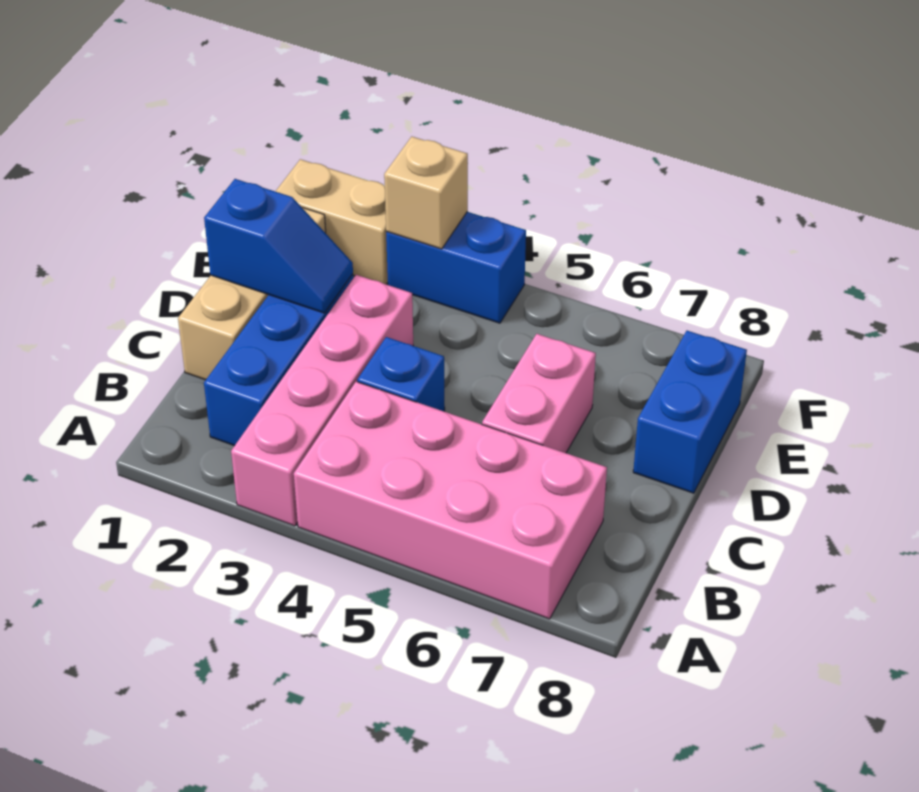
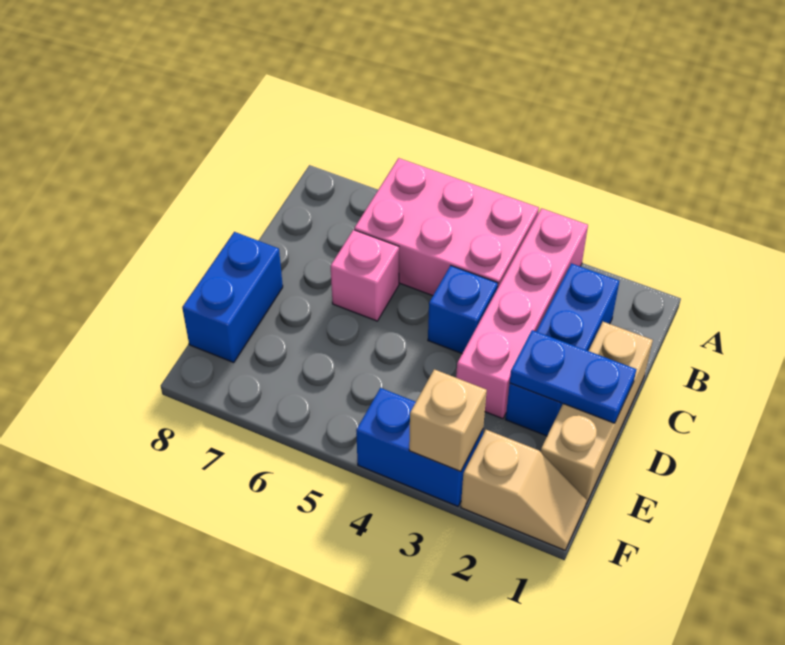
pink 2x4 brick [294,382,607,619] -> pink 2x3 brick [354,158,539,296]
pink 1x2 brick [482,334,596,453] -> pink 1x1 brick [331,230,399,321]
blue 1x2 slope [204,179,353,313] -> blue 1x2 plate [510,330,636,423]
tan 1x2 brick [275,159,388,284] -> tan 1x2 slope [461,430,587,550]

